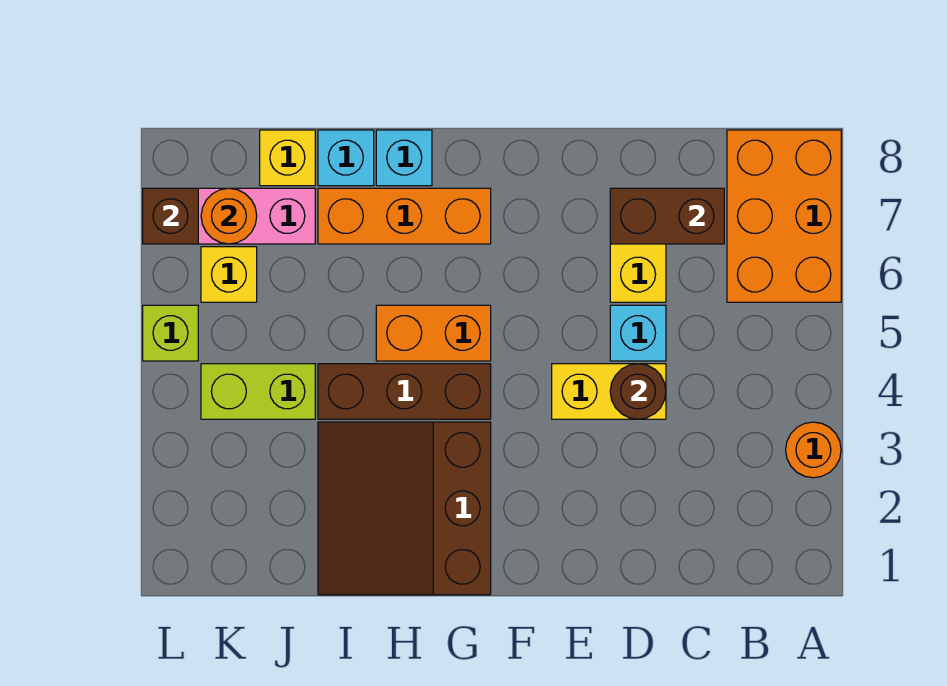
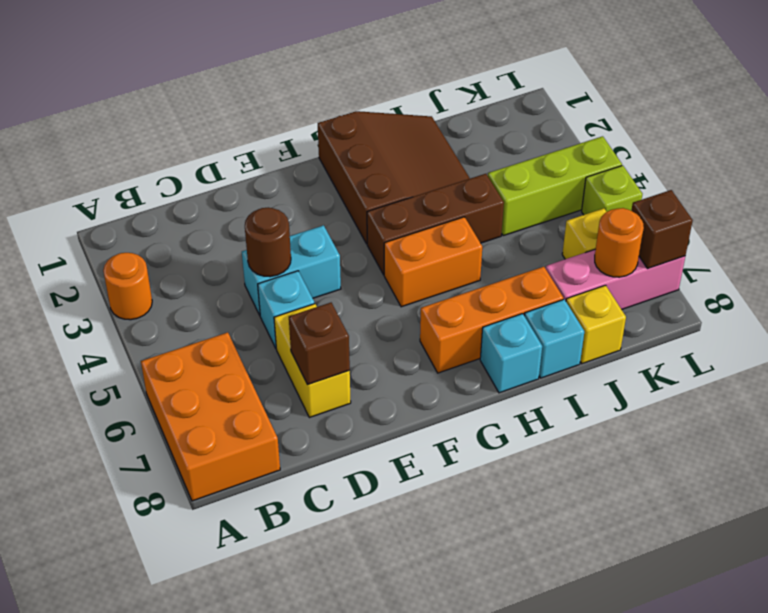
brown 1x2 brick [610,188,724,244] -> brown 1x1 brick [289,303,350,385]
yellow 1x2 brick [552,364,666,419] -> cyan 1x2 brick [242,225,341,315]
lime 1x2 brick [201,364,315,419] -> lime 1x3 brick [488,136,622,236]

